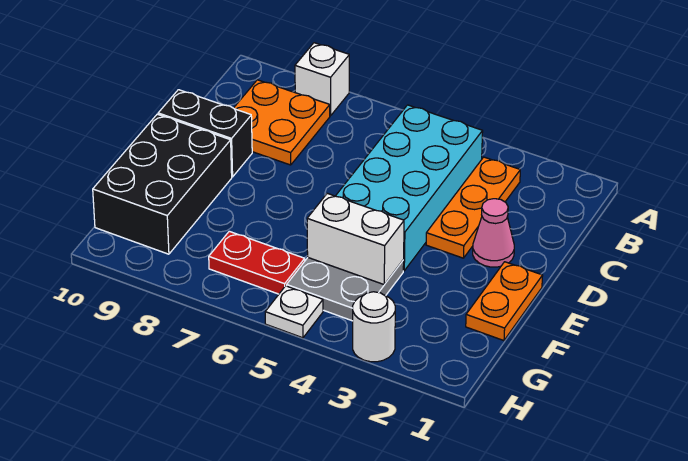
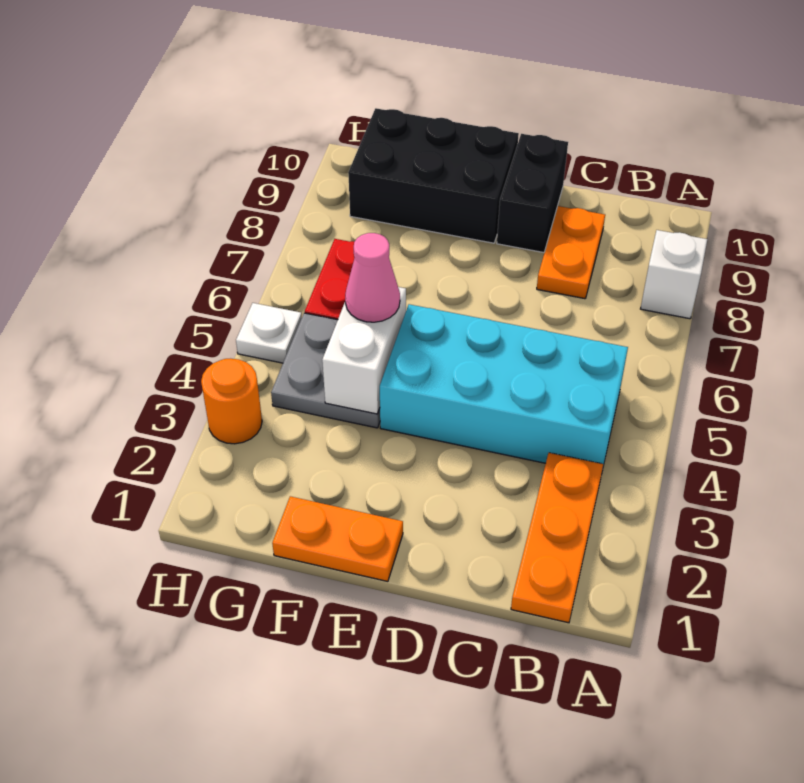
orange 1x3 plate [426,157,520,258] -> orange 1x3 plate turned to [511,453,603,623]
orange 2x2 plate [234,80,330,165] -> orange 1x2 plate [537,206,605,299]
pink 1x1 cone [473,199,514,267] -> pink 1x1 cone moved to [345,233,400,322]
white 1x1 round brick [353,292,395,362] -> orange 1x1 round brick [201,359,262,444]

